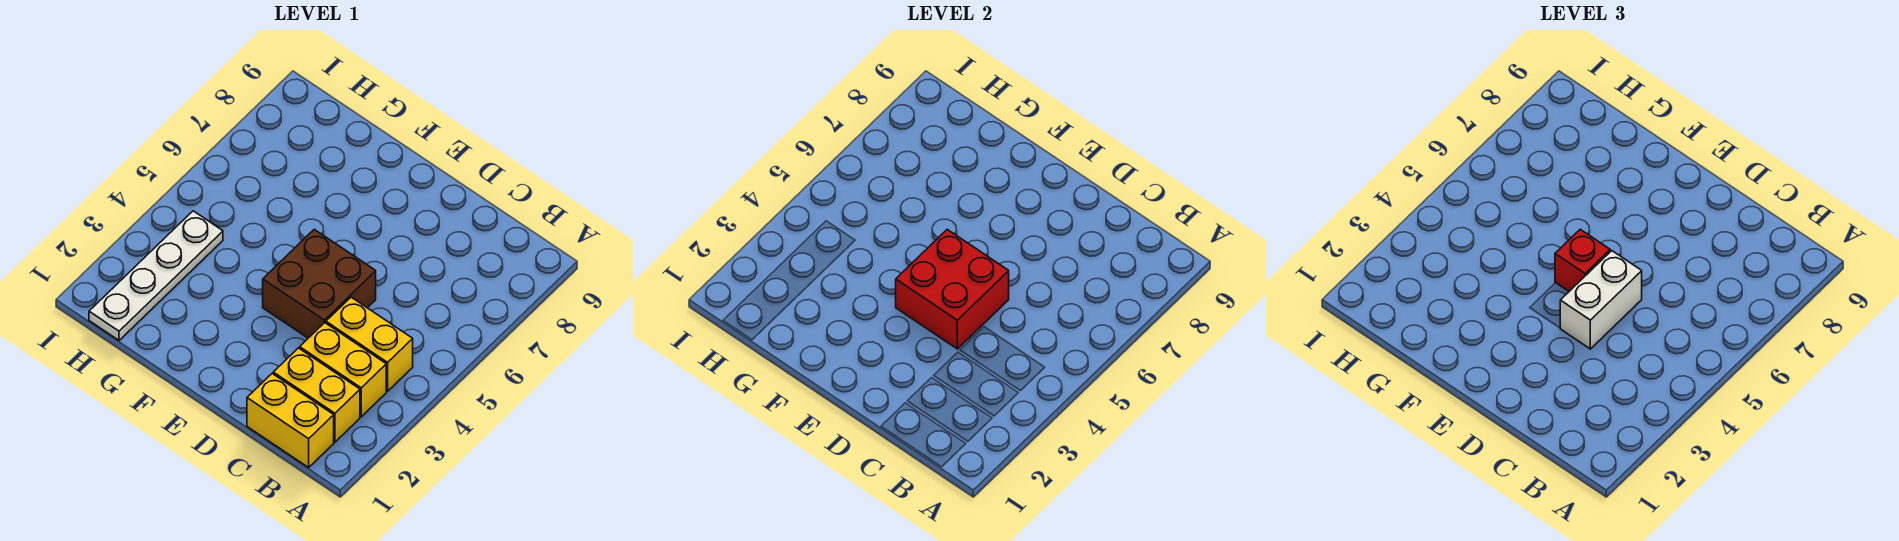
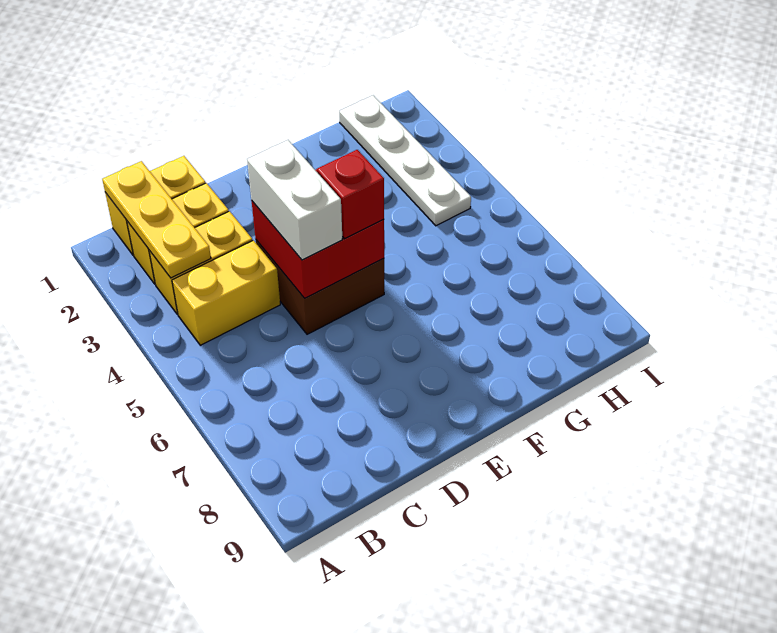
none -> yellow 1x3 plate [102,161,211,278]

